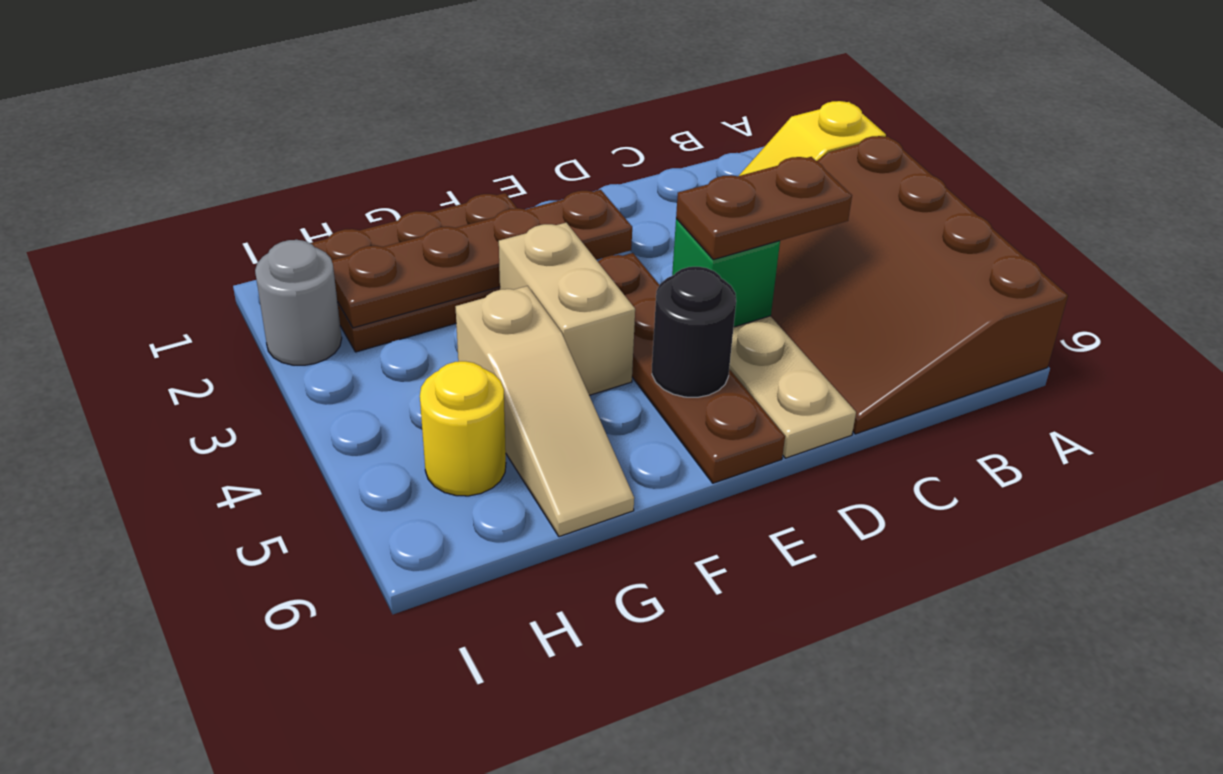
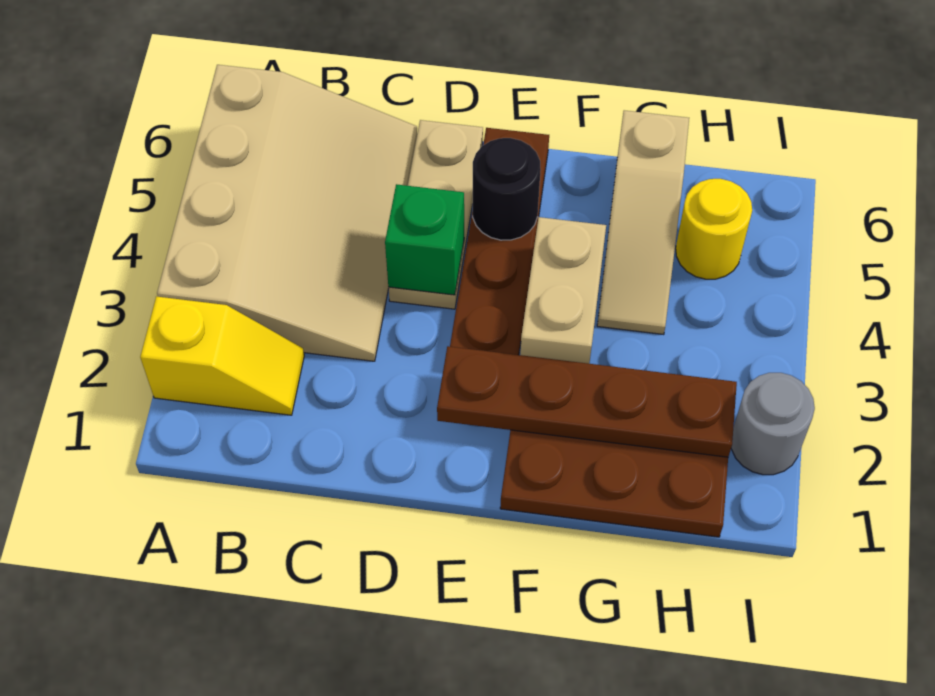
brown 3x4 slope [771,136,1068,434] -> tan 3x4 slope [157,65,417,361]
brown 1x2 plate [676,157,852,260] -> none
tan 1x3 slope [455,286,634,537] -> tan 1x3 slope turned to [597,110,689,335]

